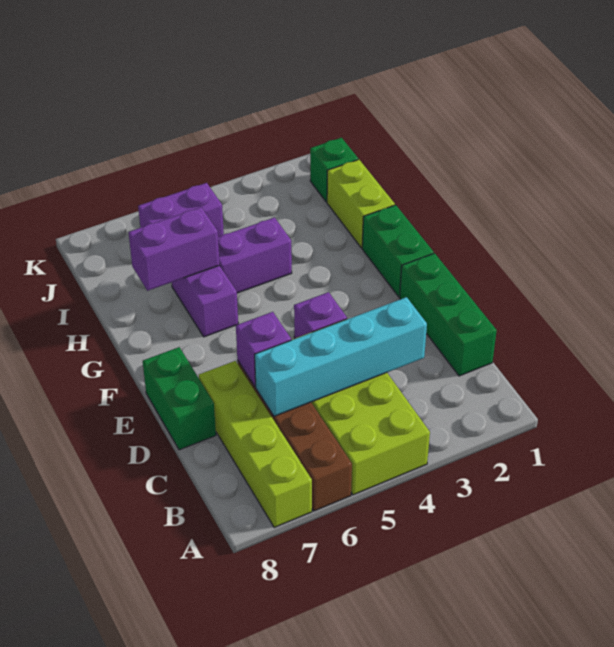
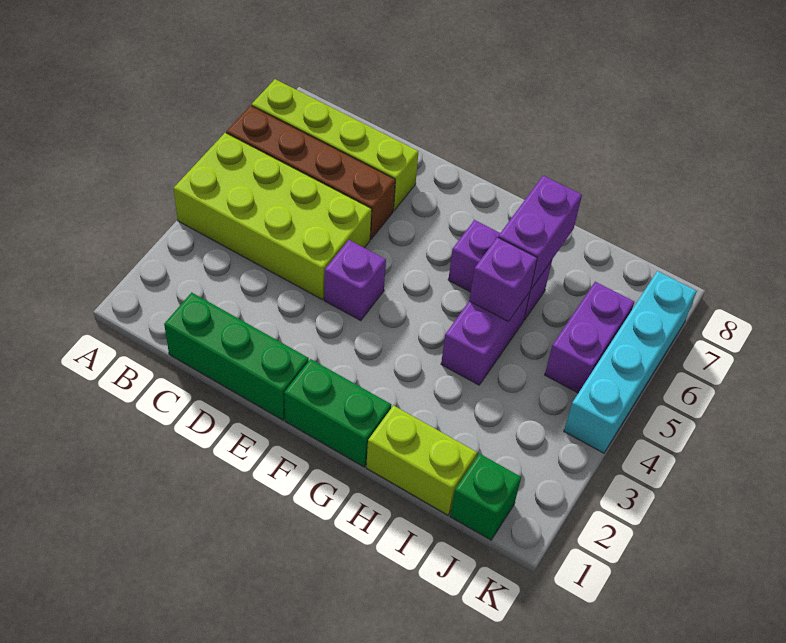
cyan 1x4 brick [255,297,427,416] -> cyan 1x4 brick moved to [564,271,697,453]
purple 1x1 brick [236,312,291,387] -> purple 1x1 brick moved to [469,237,537,321]
green 1x2 brick [143,347,216,450] -> none

